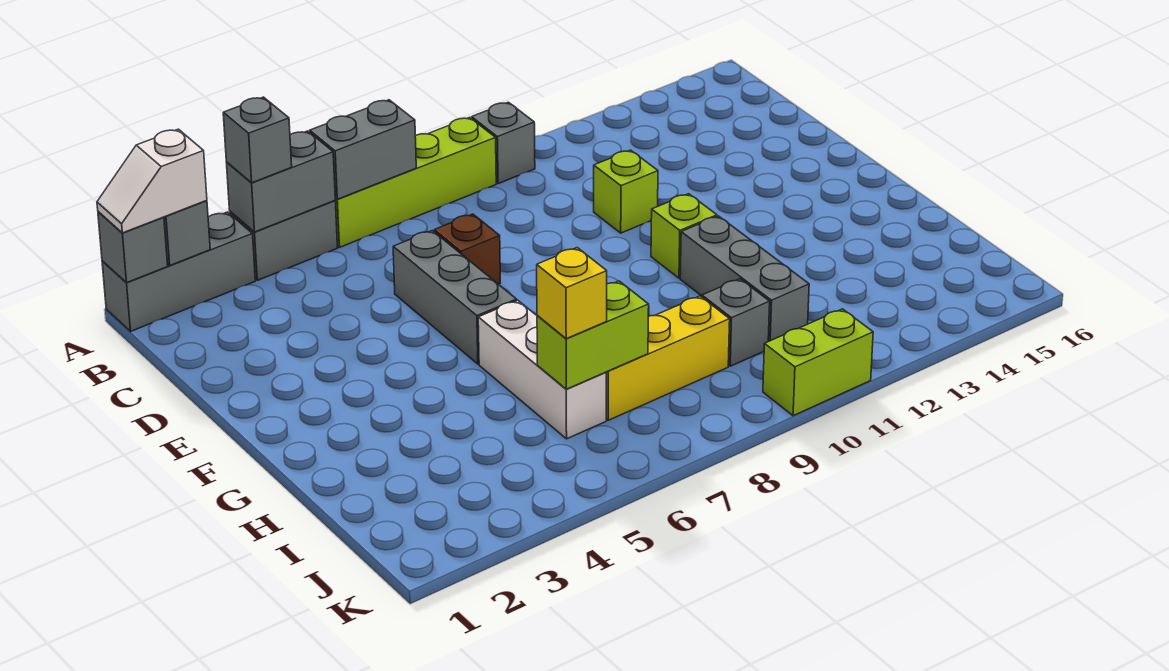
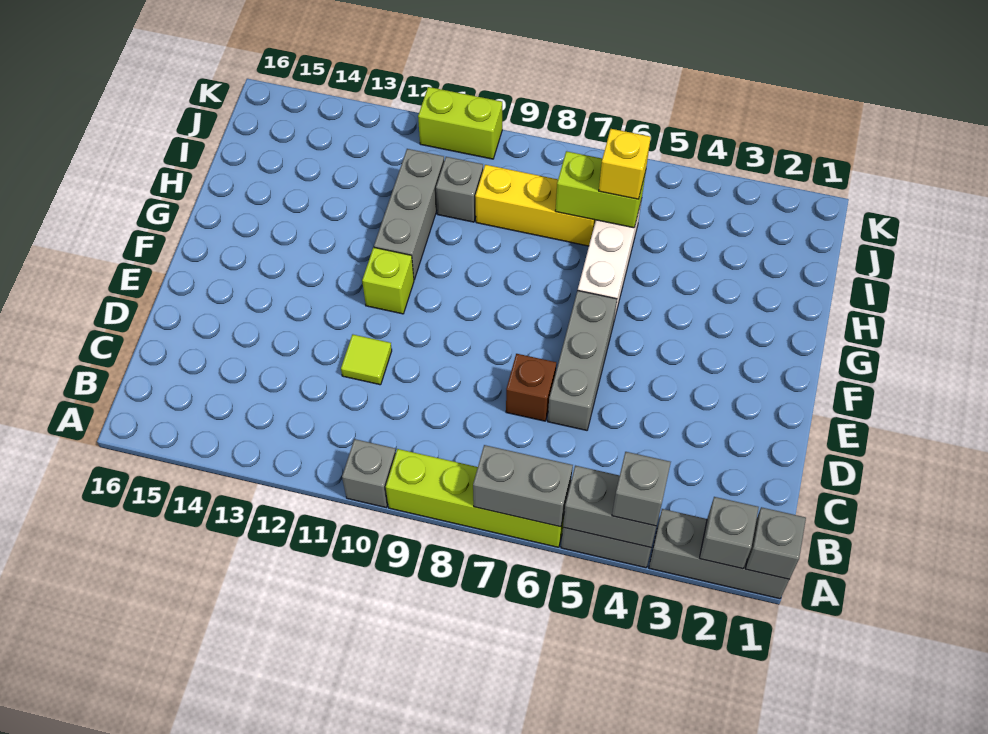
white 1x2 slope [97,129,207,233] -> none
lime 1x1 brick [594,150,658,233] -> lime 1x1 tile [341,334,392,385]

